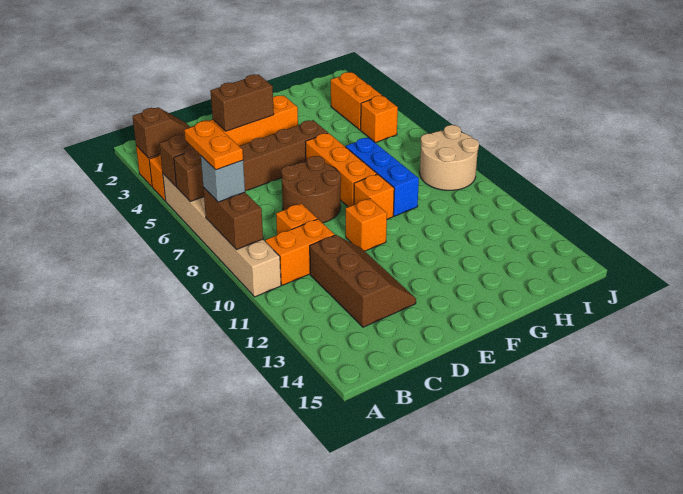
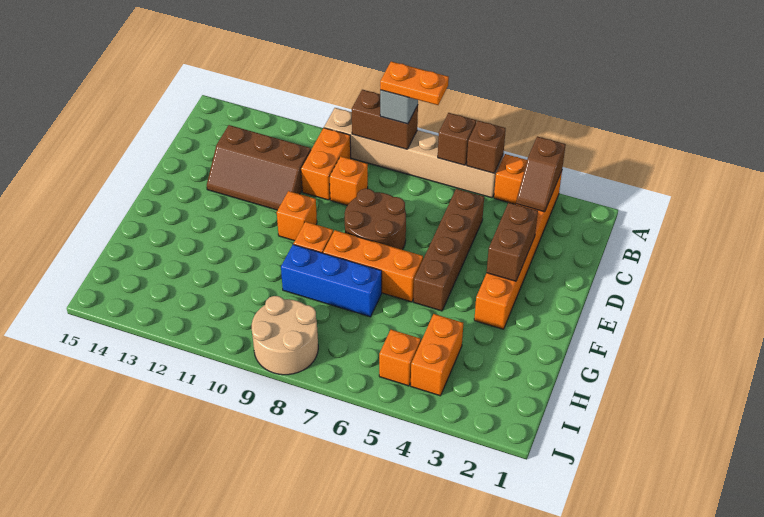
orange 1x2 brick [331,72,382,130] -> orange 1x2 brick turned to [411,314,463,396]

